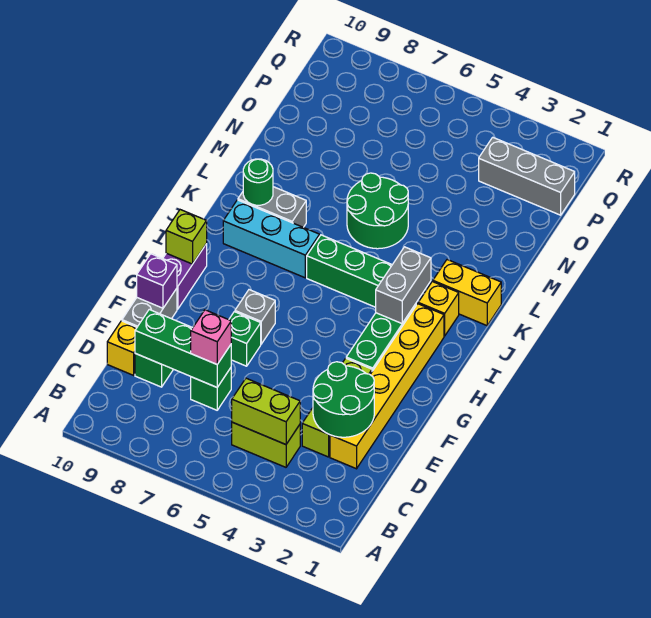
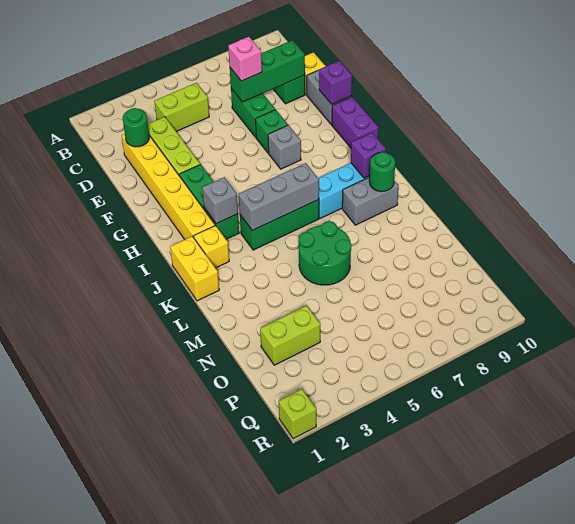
lime 1x2 brick [232,378,300,445] -> lime 1x2 brick moved to [260,306,320,365]
green 2x2 round brick [313,362,374,437] -> green 1x1 round brick [123,108,149,147]
green 1x1 brick [191,368,231,410] -> green 1x2 brick [231,89,275,137]
lime 1x1 brick [166,210,207,264] -> lime 1x1 brick moved to [279,389,316,439]
grey 1x2 brick [376,247,431,323] -> grey 1x1 brick [202,177,238,224]
none -> purple 1x1 brick [351,133,386,178]
yellow 1x2 brick [433,260,501,326] -> yellow 1x2 brick turned to [170,236,219,301]
grey 1x3 brick [479,137,575,215] -> grey 1x3 brick moved to [239,163,319,231]

